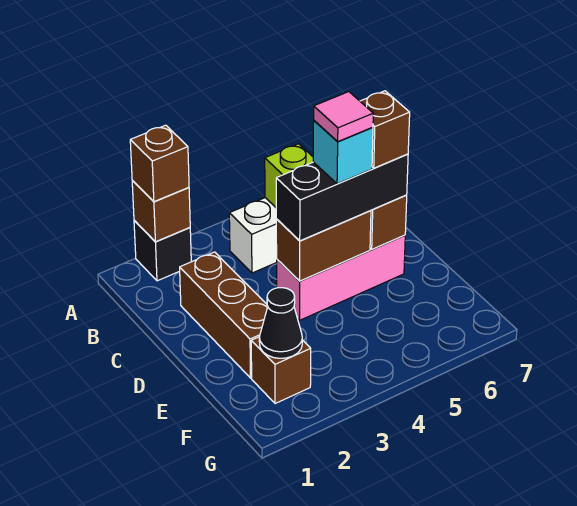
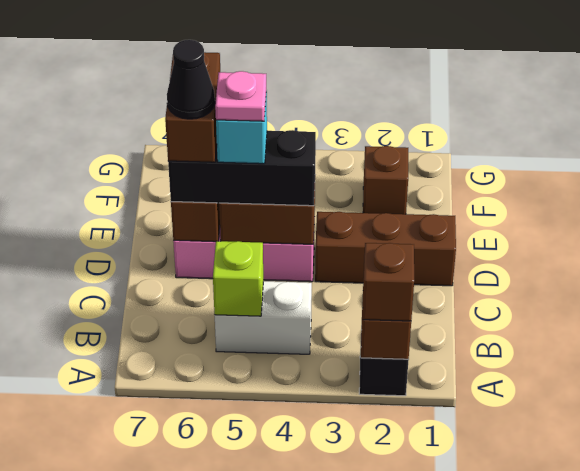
brown 1x3 brick [180,252,268,378] -> brown 1x3 brick turned to [315,212,456,286]
pink 1x1 tile [314,92,373,142] -> pink 1x1 plate [215,71,266,121]
brown 1x1 brick [360,91,410,168] -> brown 1x2 brick [165,52,220,162]
black 1x1 cone [259,288,302,358] -> black 1x1 cone moved to [167,40,215,119]

